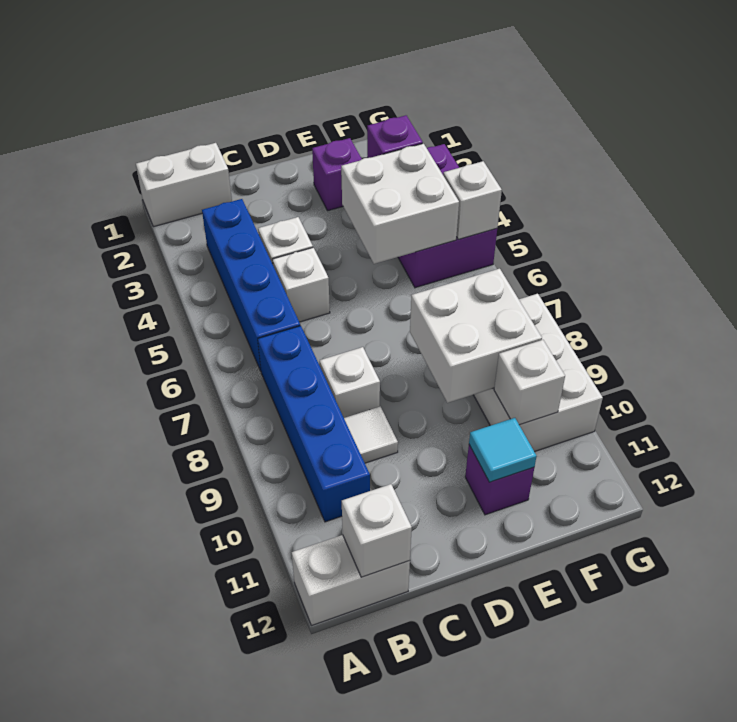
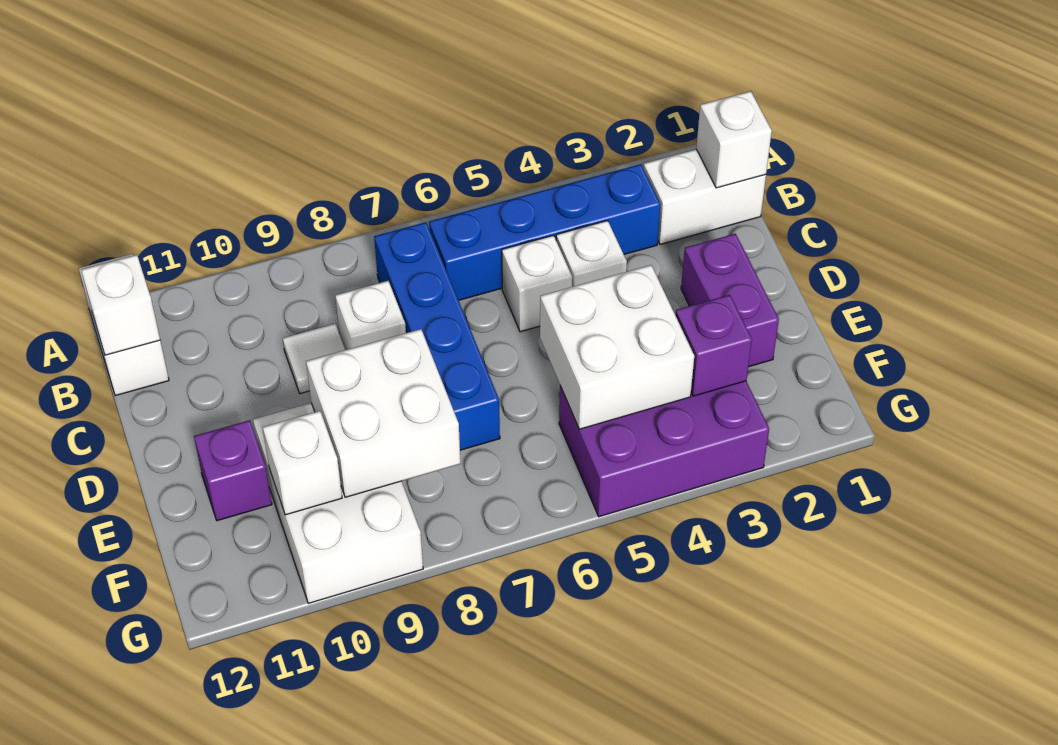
white 1x2 brick [136,143,232,227] -> white 1x2 brick turned to [643,149,766,244]
blue 1x4 brick [258,326,370,522] -> blue 1x4 brick turned to [374,222,500,450]
purple 1x1 brick [312,138,362,211] -> purple 1x2 brick [681,234,779,367]
cyan 1x1 tile [469,418,537,482] -> none
white 2x3 brick [474,294,603,452] -> white 2x3 brick turned to [253,403,423,603]
white 1x1 brick [443,161,502,239] -> white 1x1 brick moved to [696,91,772,188]

